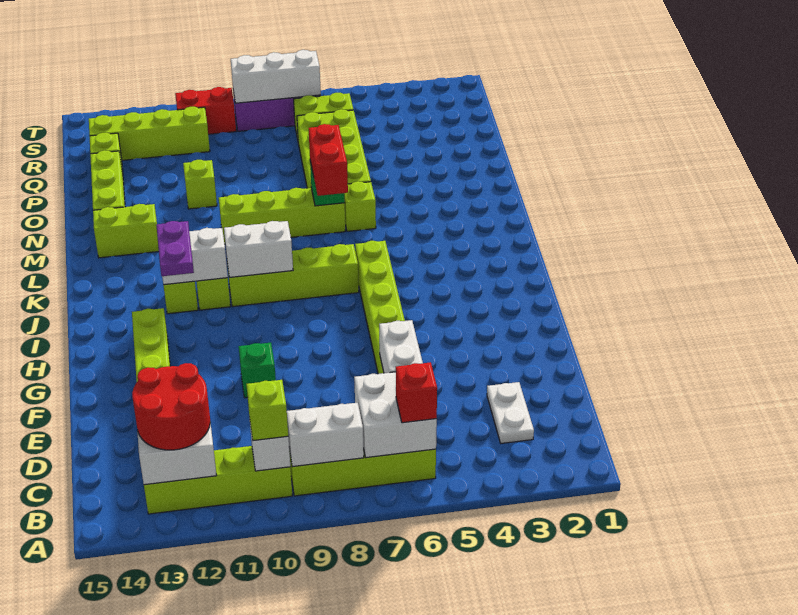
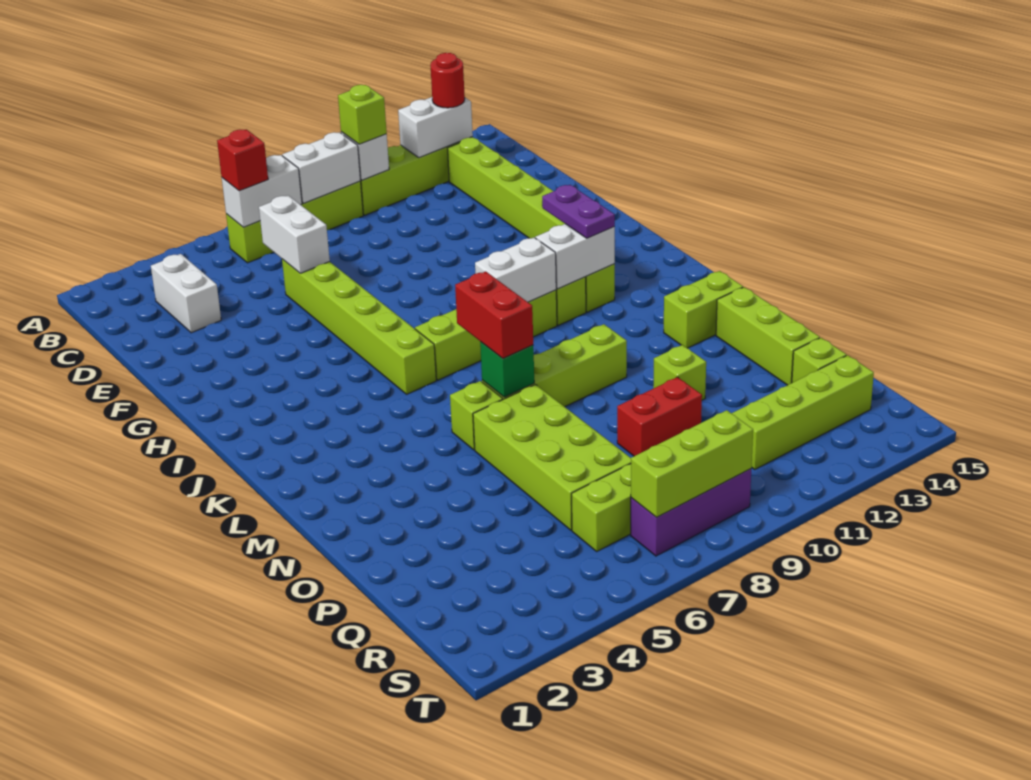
white 2x2 brick [354,372,437,458] -> white 1x2 brick [222,155,302,227]
red 2x2 round brick [132,363,210,450] -> red 1x1 round brick [430,53,465,108]
white 1x2 plate [487,382,534,443] -> white 1x2 brick [151,254,221,333]
green 1x1 brick [239,343,276,398] -> none
white 1x3 brick [231,50,321,103] -> lime 1x3 brick [631,410,753,517]
red 1x2 brick [175,87,236,134] -> red 1x2 brick moved to [617,377,702,456]

